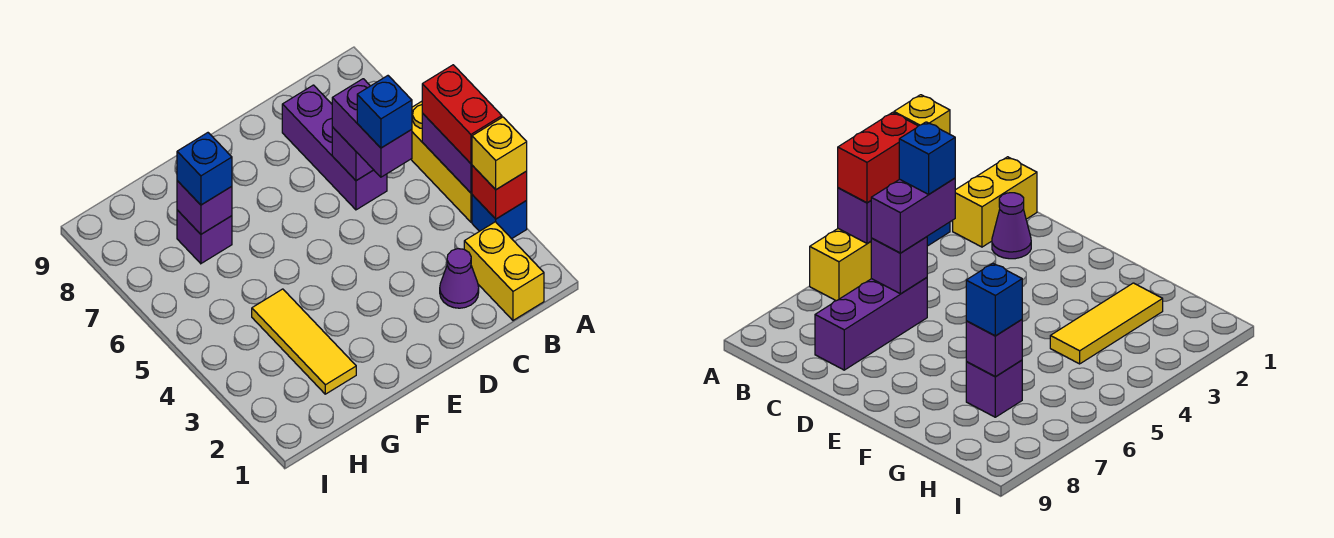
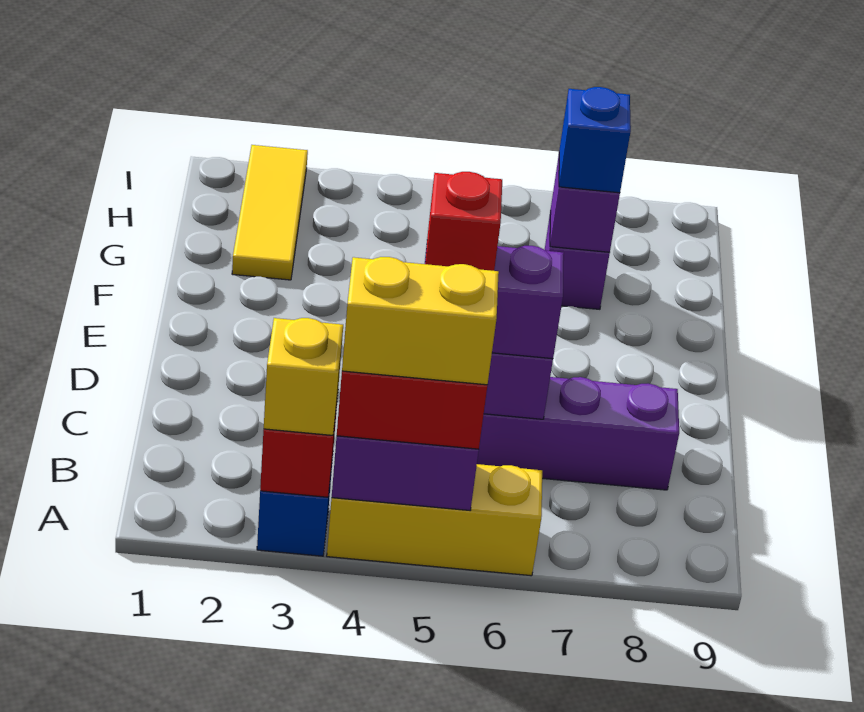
yellow 1x2 brick [464,222,544,320] -> yellow 1x2 brick moved to [342,257,499,385]
purple 1x1 cone [440,249,479,308] -> none
blue 1x1 brick [357,76,412,148] -> red 1x1 brick [425,172,502,271]
yellow 1x3 tile [252,289,356,394] -> yellow 1x3 tile turned to [232,145,308,280]

